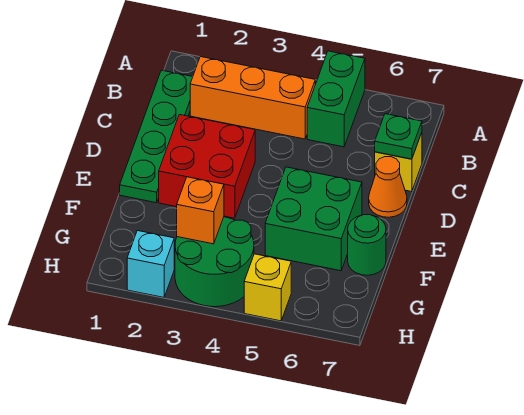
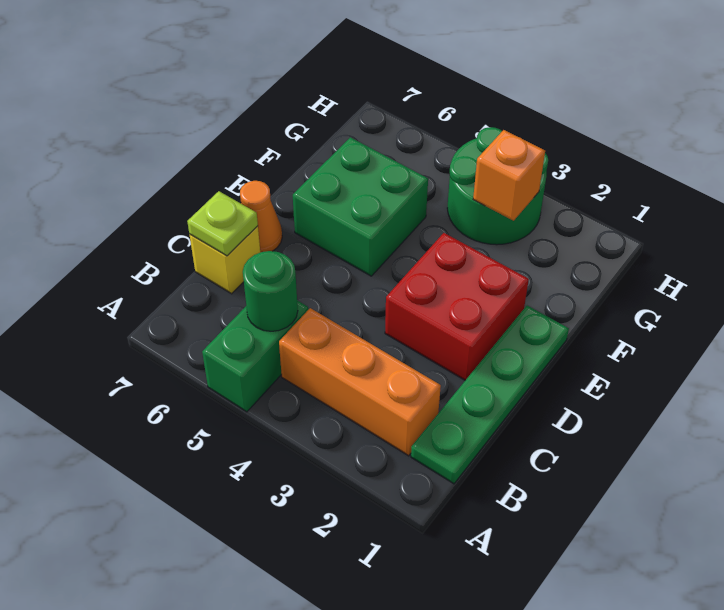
green 1x1 plate [375,114,422,159] -> lime 1x1 plate [187,191,258,256]
green 1x1 round brick [348,215,386,275] -> green 1x1 round brick moved to [243,251,298,331]
cyan 1x1 brick [127,231,174,297] -> none
yellow 1x1 brick [244,254,291,321] -> none

